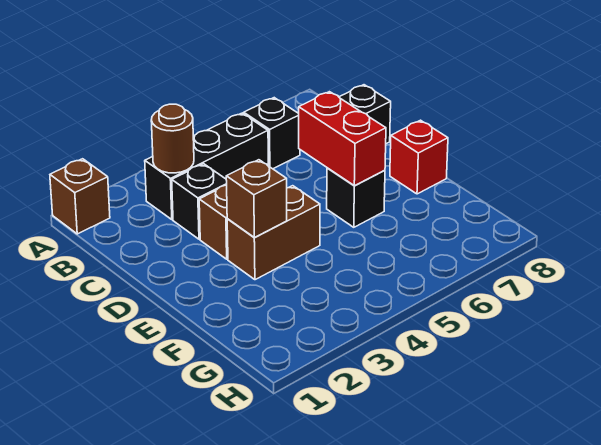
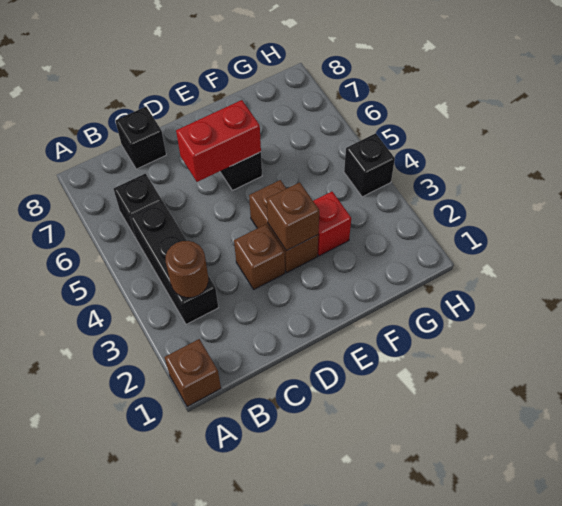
black 1x1 brick [172,164,227,239] -> black 1x1 brick moved to [344,133,395,197]
red 1x1 brick [390,120,448,194] -> red 1x1 brick moved to [313,192,351,256]

